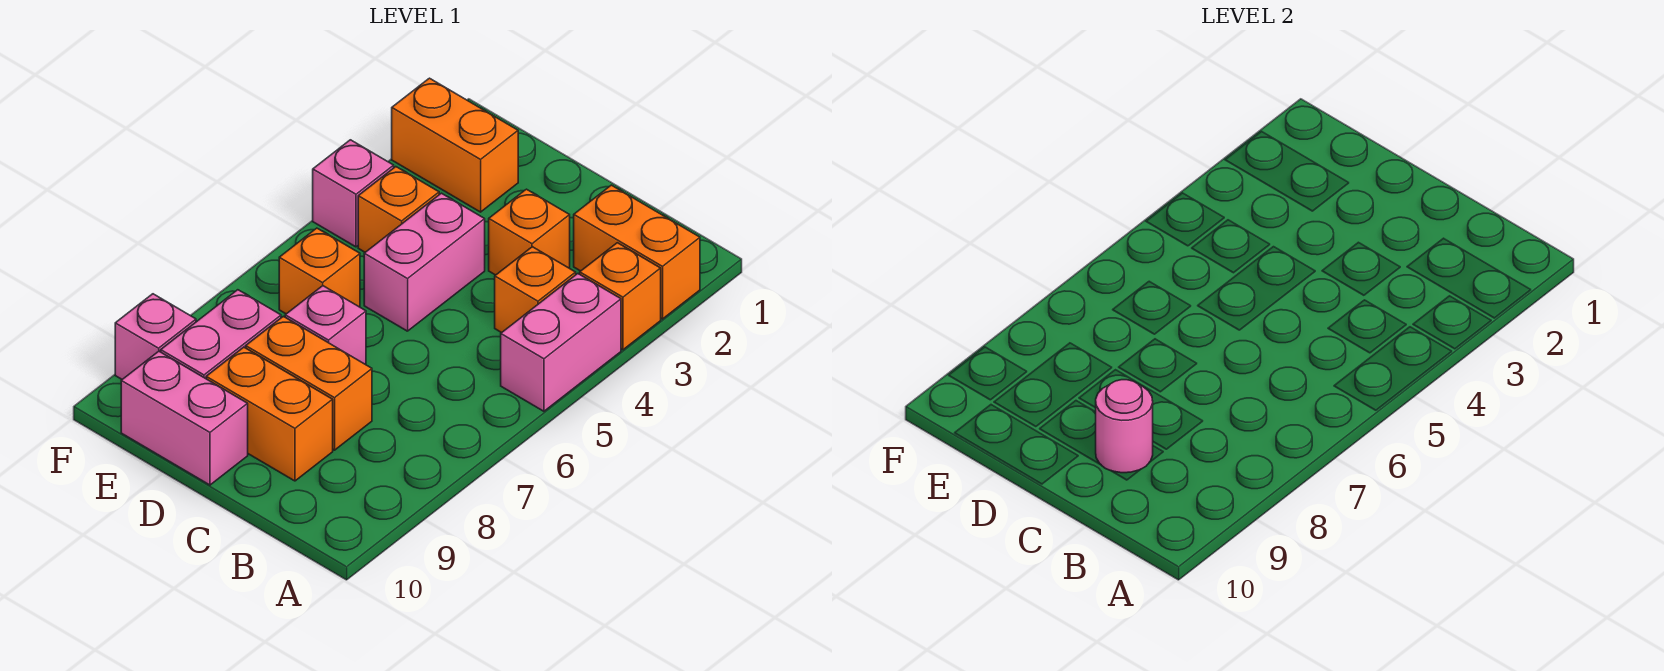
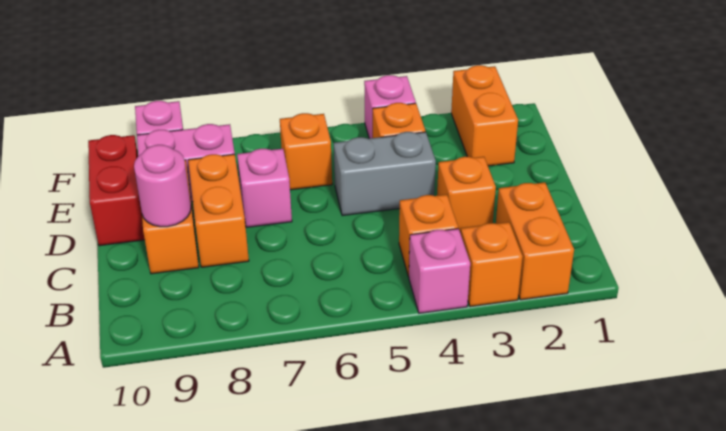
pink 1x2 brick [501,274,621,411] -> pink 1x1 brick [409,229,470,313]
pink 1x2 brick [364,193,485,331] -> grey 1x2 brick [334,132,436,216]
pink 1x2 brick [121,351,248,485] -> red 1x2 brick [88,135,145,246]

